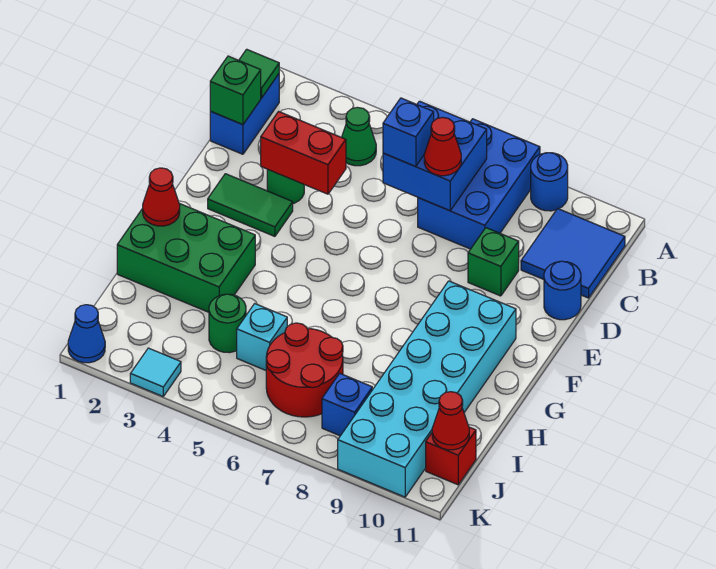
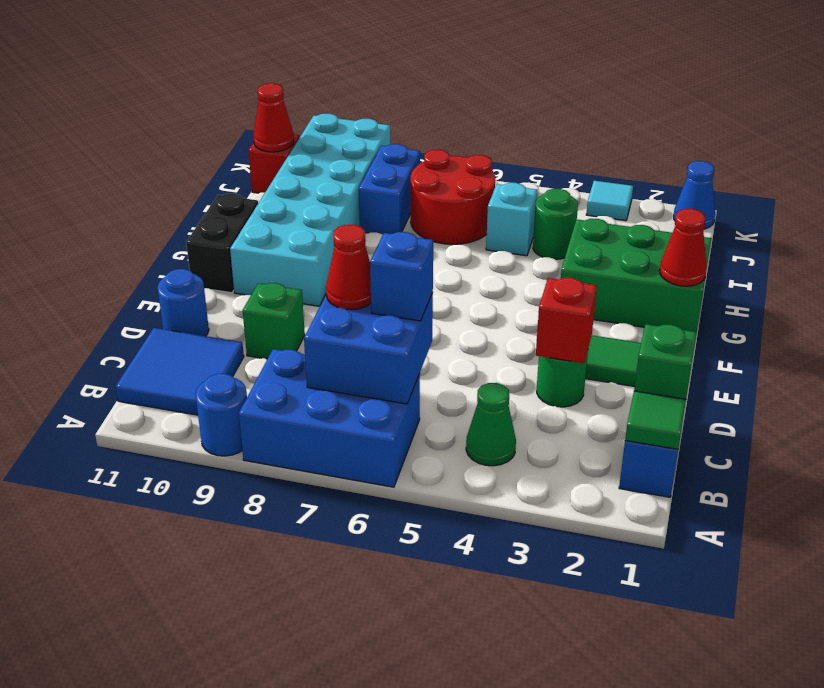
blue 2x3 brick [418,119,540,249] -> blue 2x3 brick turned to [239,349,420,487]
red 1x2 brick [261,112,346,194] -> red 1x1 brick [536,278,597,363]
none -> black 1x2 brick [186,194,258,293]
blue 1x1 brick [322,373,372,436] -> blue 1x2 brick [359,144,420,234]

